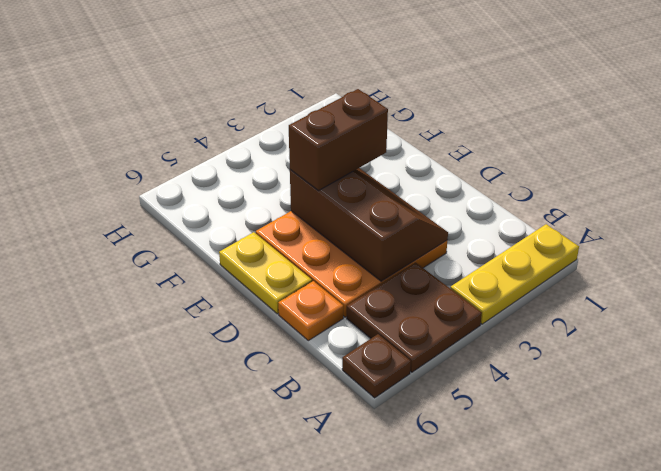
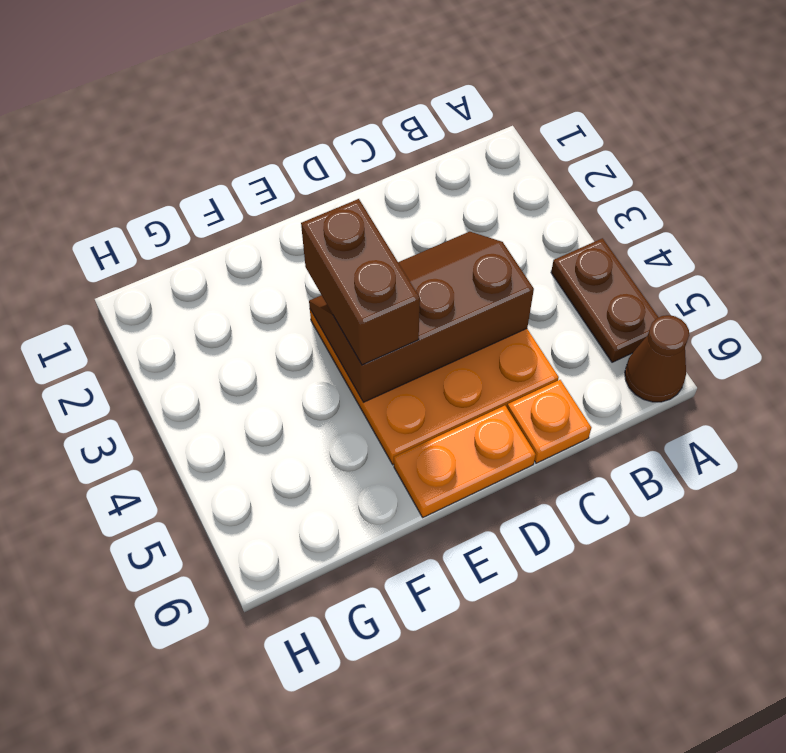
yellow 1x3 plate [450,224,579,324] -> none
brown 2x2 plate [347,263,482,372] -> brown 1x2 plate [551,238,659,362]
brown 1x1 plate [342,334,411,398] -> brown 1x1 cone [625,315,689,402]
yellow 1x2 plate [219,232,312,314] -> orange 1x2 plate [394,405,536,517]

